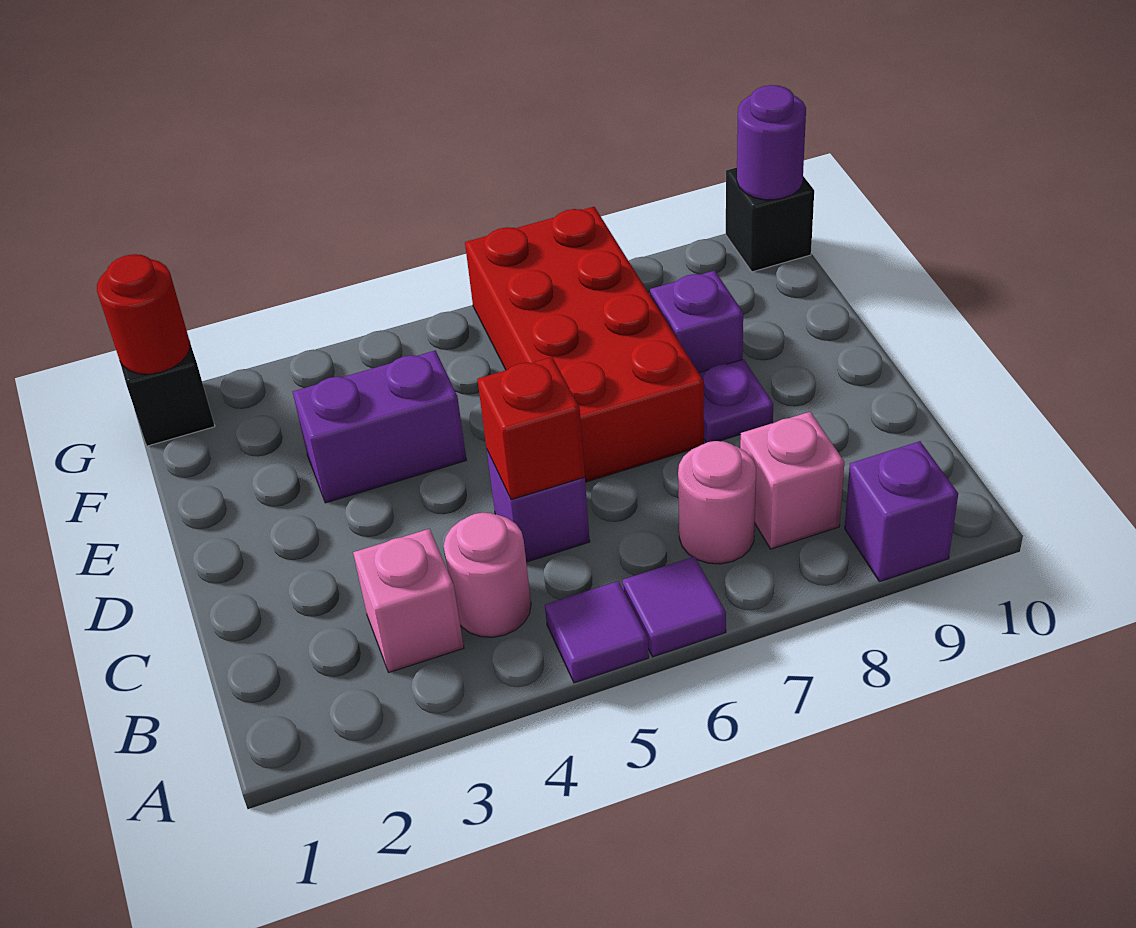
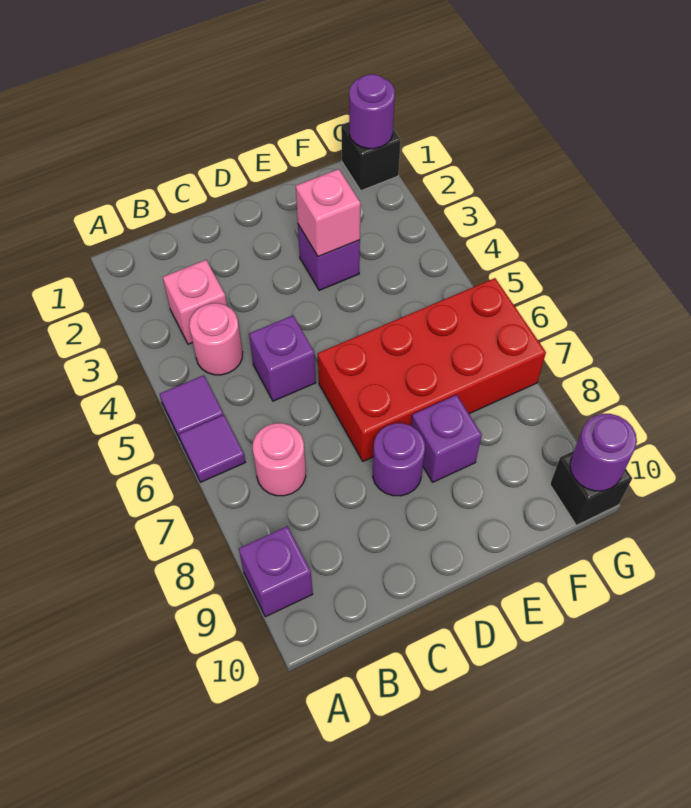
pink 1x1 brick [740,412,844,549] -> pink 1x1 brick moved to [296,169,361,256]
red 1x1 brick [478,357,585,500] -> none
purple 1x1 plate [699,359,773,443] -> purple 1x1 round brick [373,423,425,496]
purple 1x2 brick [293,350,466,503] -> purple 1x1 brick [298,225,360,290]
red 1x1 round brick [97,254,190,374] -> purple 1x1 round brick [349,74,395,149]

